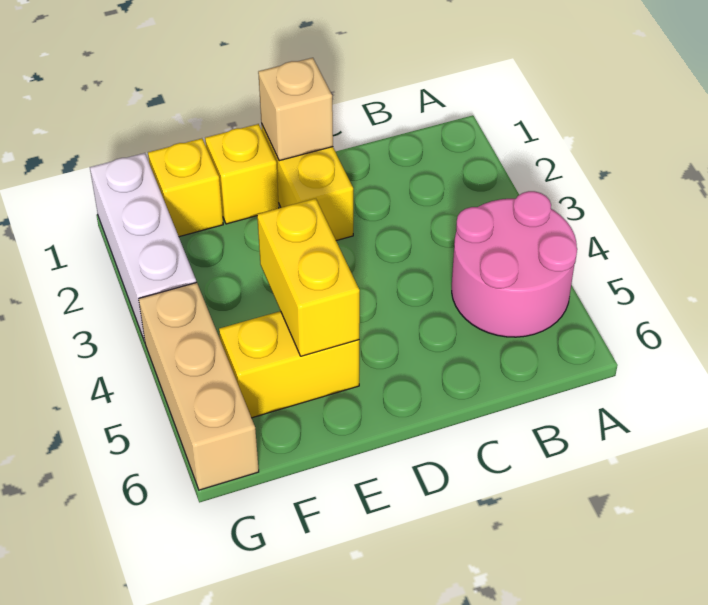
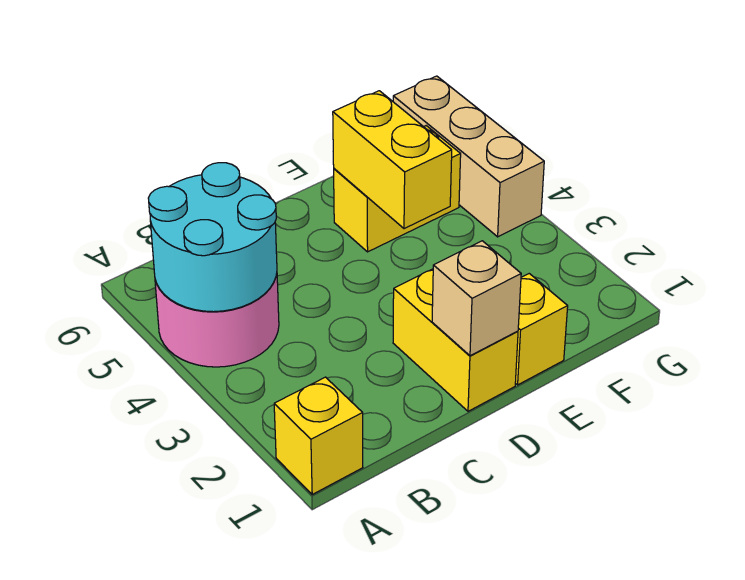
none -> cyan 2x2 round brick [148,163,277,312]
yellow 1x1 brick [148,138,223,237] -> yellow 1x1 brick moved to [274,377,363,494]
white 1x3 brick [90,153,196,342] -> none

